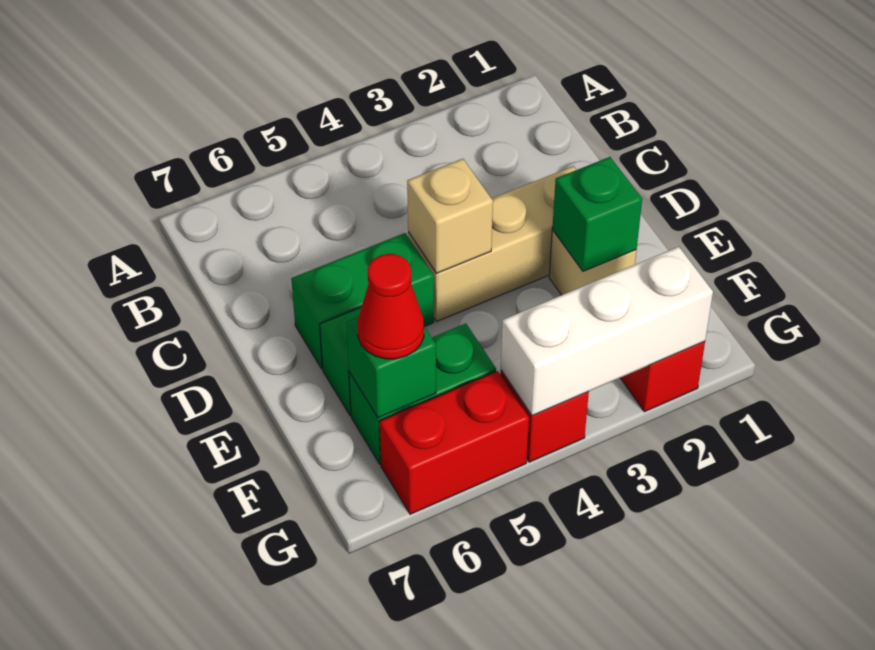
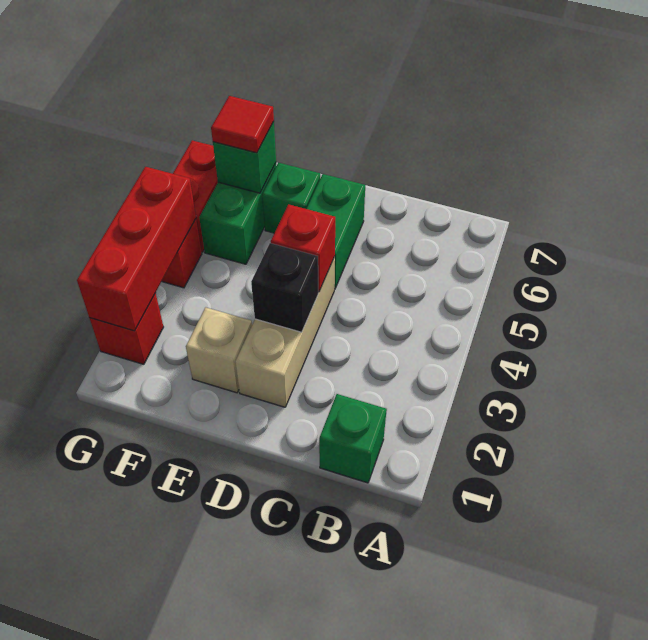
none -> black 1x1 brick [251,243,318,332]
tan 1x1 brick [407,159,493,273] -> red 1x1 brick [271,204,335,292]
green 1x1 brick [552,157,642,271] -> green 1x1 brick moved to [319,394,387,483]
red 1x1 cone [358,254,424,359] -> red 1x1 tile [211,96,274,153]
white 1x3 brick [501,247,713,416] -> red 1x3 brick [77,167,196,331]

